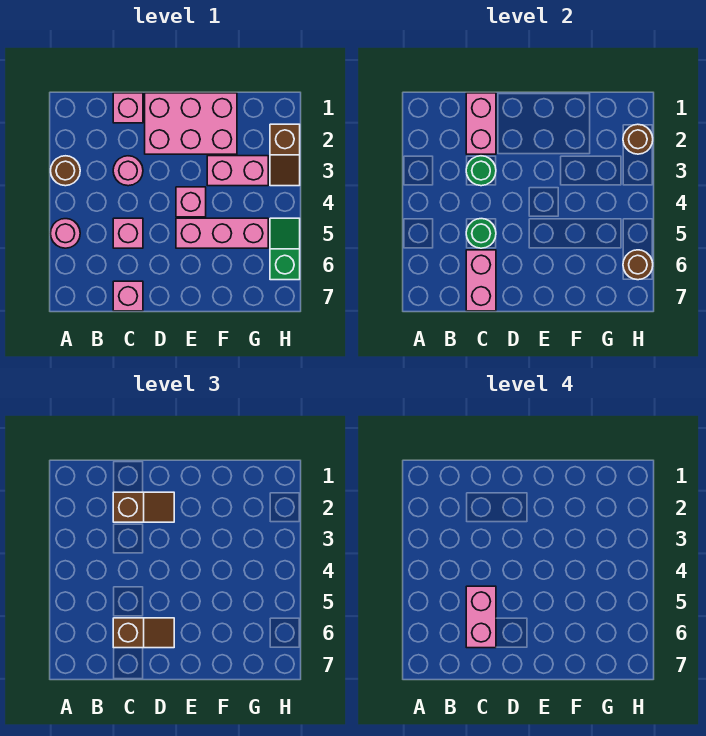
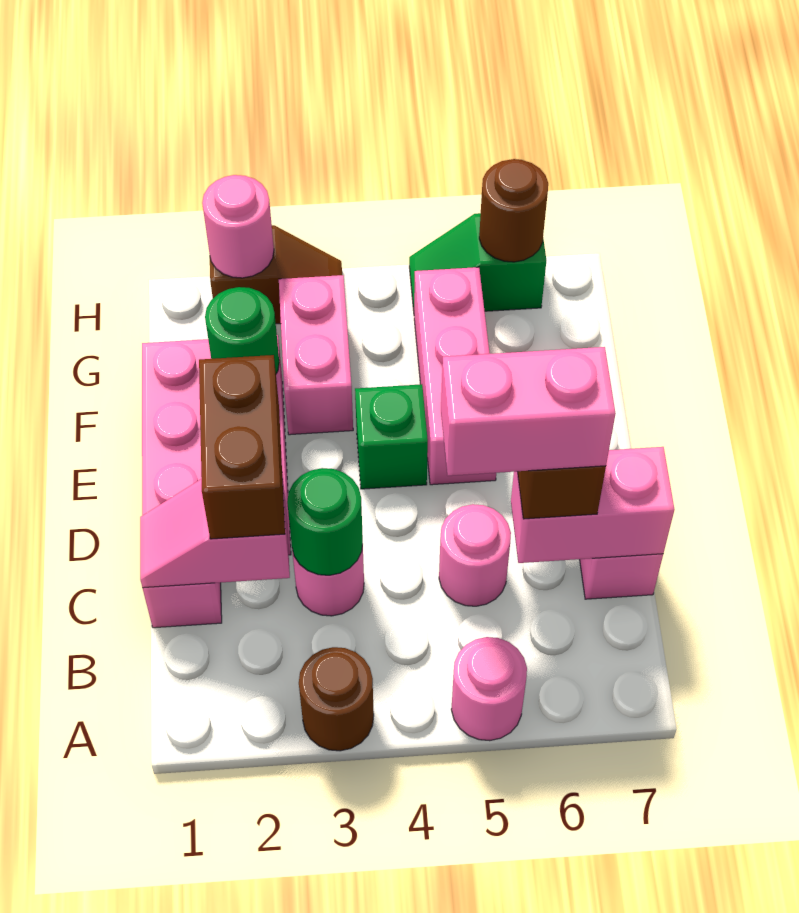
pink 1x2 brick [466,93,496,154] -> pink 1x2 slope [140,475,290,588]
brown 1x2 slope [113,492,174,522] -> brown 1x2 brick [199,355,285,539]
pink 1x1 brick [113,218,143,248] -> pink 1x1 round brick [439,504,511,606]
green 1x1 round brick [466,219,496,248] -> green 1x1 round brick moved to [205,287,279,373]
pink 1x1 brick [176,187,206,217] -> green 1x1 brick [355,384,428,489]
brown 1x1 round brick [623,124,653,154] -> pink 1x1 round brick [202,175,274,278]

